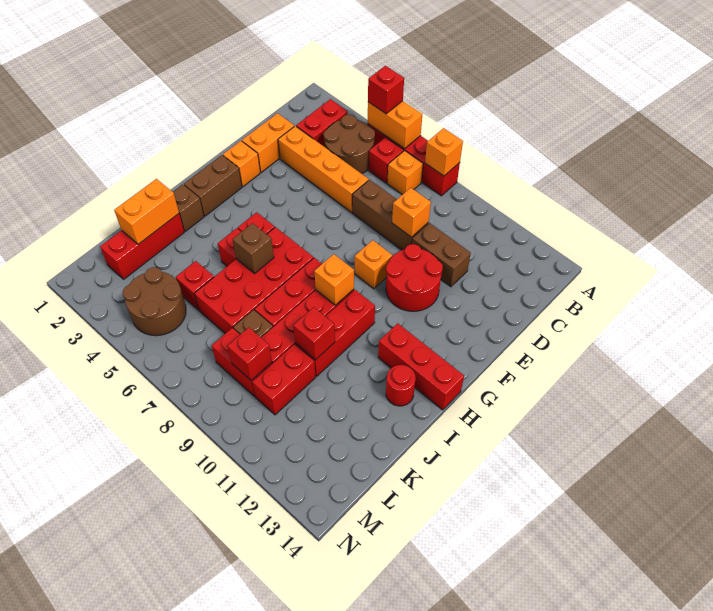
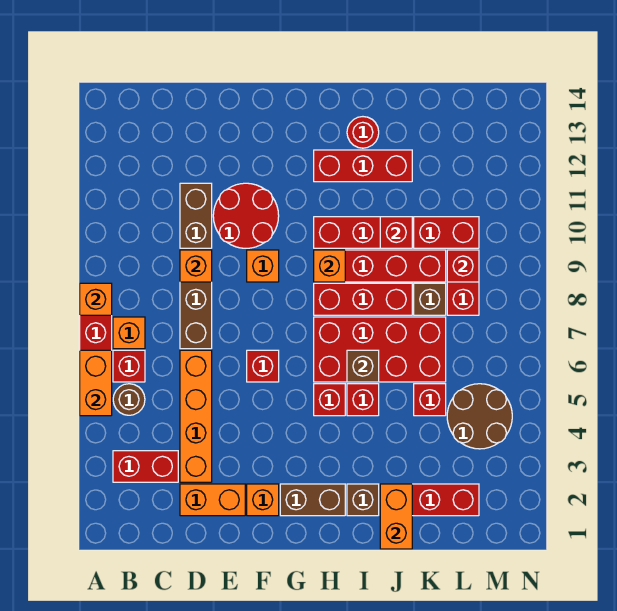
red 1x1 brick [368,66,404,114] -> red 1x1 brick moved to [247,350,279,382]
brown 2x2 round brick [324,115,375,174] -> brown 1x1 round brick [113,384,145,415]
red 1x3 brick [378,323,464,410] -> red 1x3 brick turned to [314,150,412,182]
orange 1x2 brick [114,179,179,244] -> orange 1x2 brick turned to [380,484,412,549]

